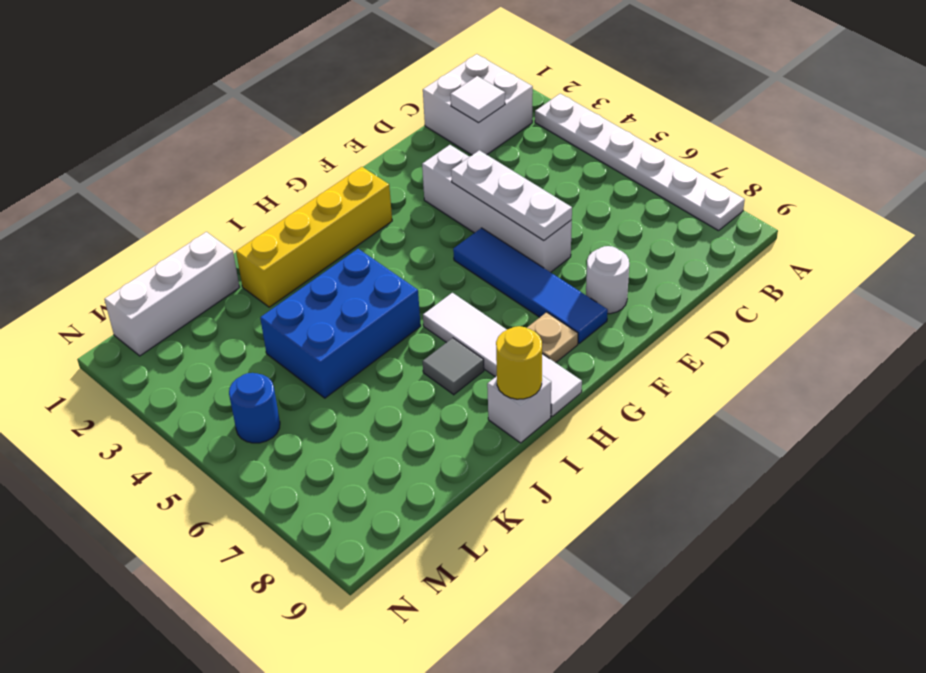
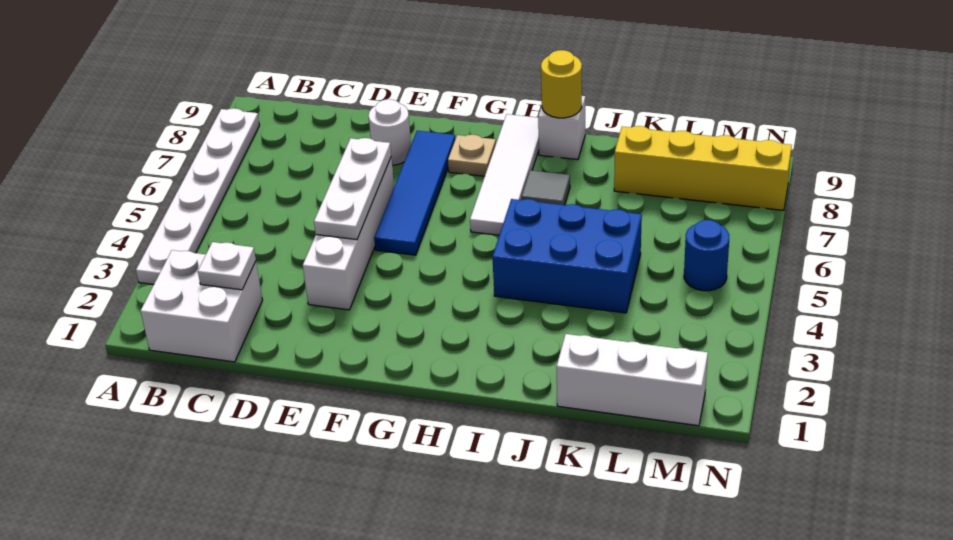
white 1x1 tile [450,76,505,123] -> white 1x1 plate [198,242,256,290]
yellow 1x4 brick [236,167,392,307] -> yellow 1x4 brick moved to [614,126,792,210]

